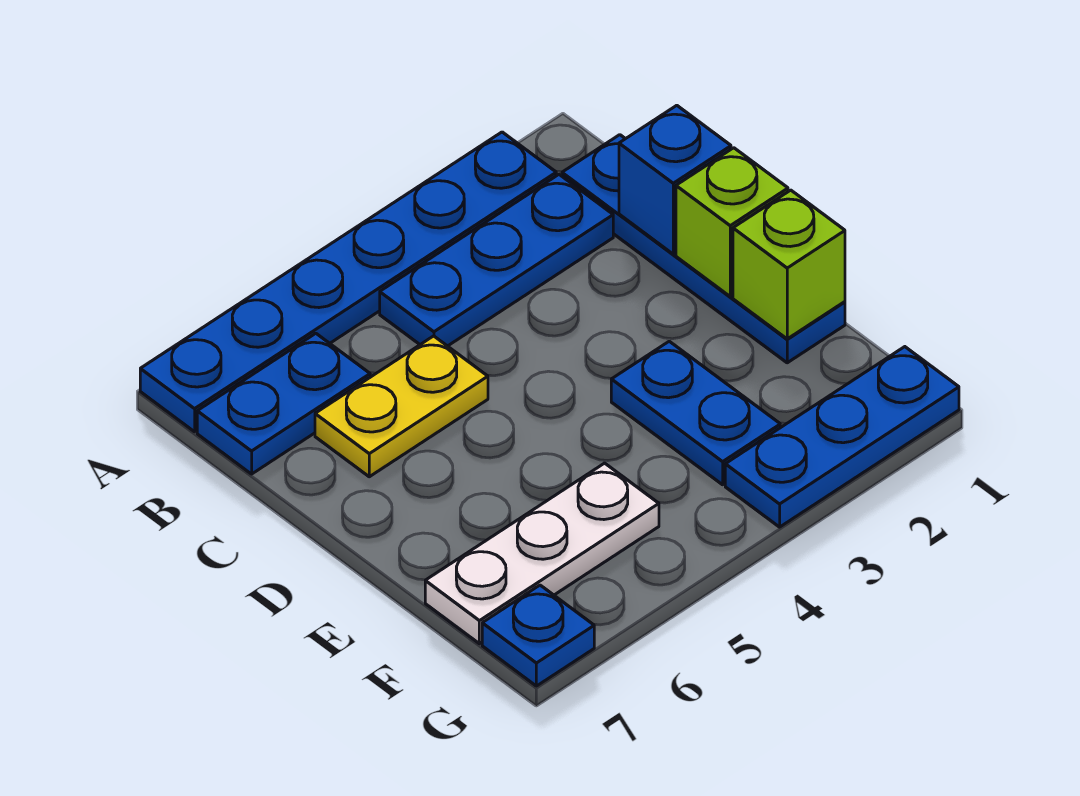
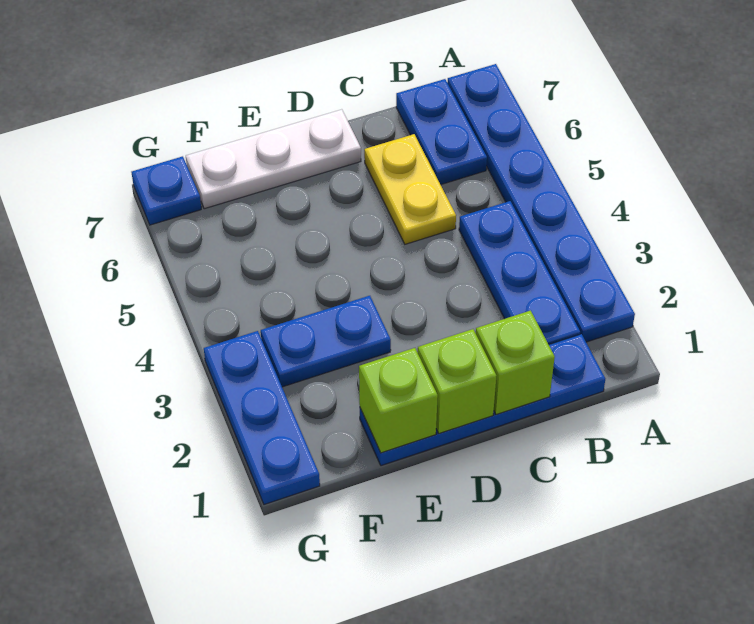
blue 1x1 brick [619,105,731,254] -> lime 1x1 brick [476,311,555,415]
white 1x3 plate [425,463,659,644] -> white 1x3 plate turned to [186,109,361,209]

